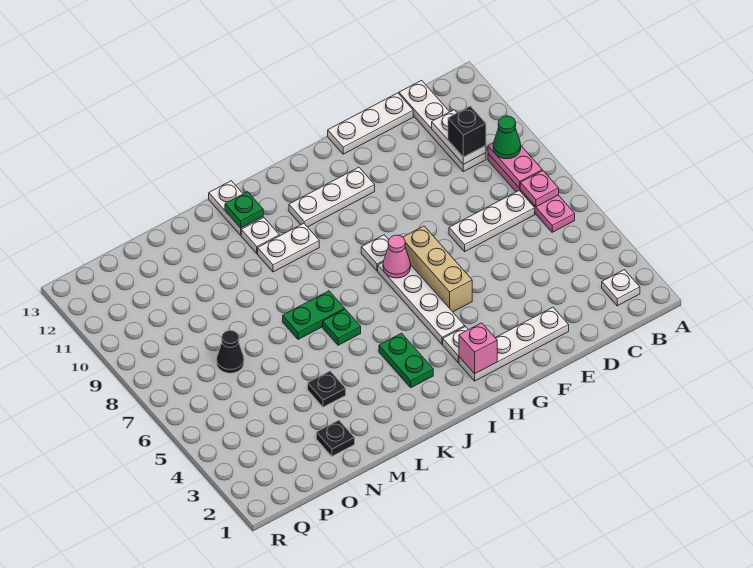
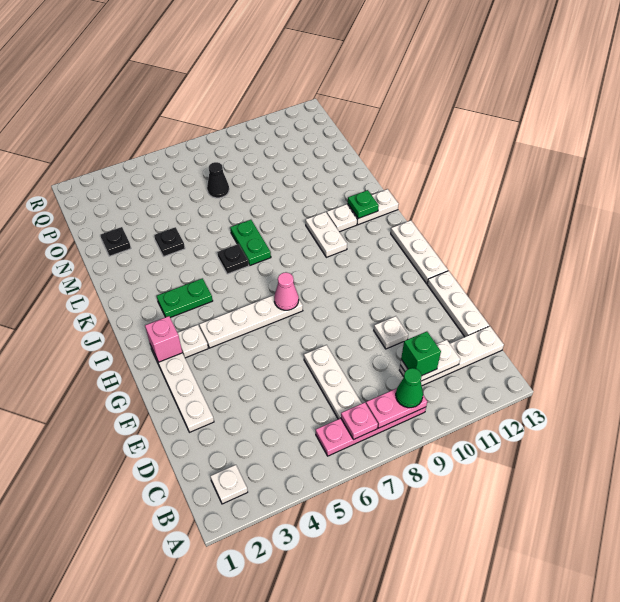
black 1x1 brick [448,106,486,157] -> green 1x1 brick [401,332,441,375]
tan 1x3 brick [403,226,472,312] -> none
white 1x3 plate [289,167,375,227] -> white 1x3 plate moved to [391,220,448,284]
white 1x1 plate [361,235,389,271] -> white 1x1 plate moved to [374,316,408,349]
green 1x1 plate [323,309,361,345] -> black 1x1 plate [217,244,249,274]

